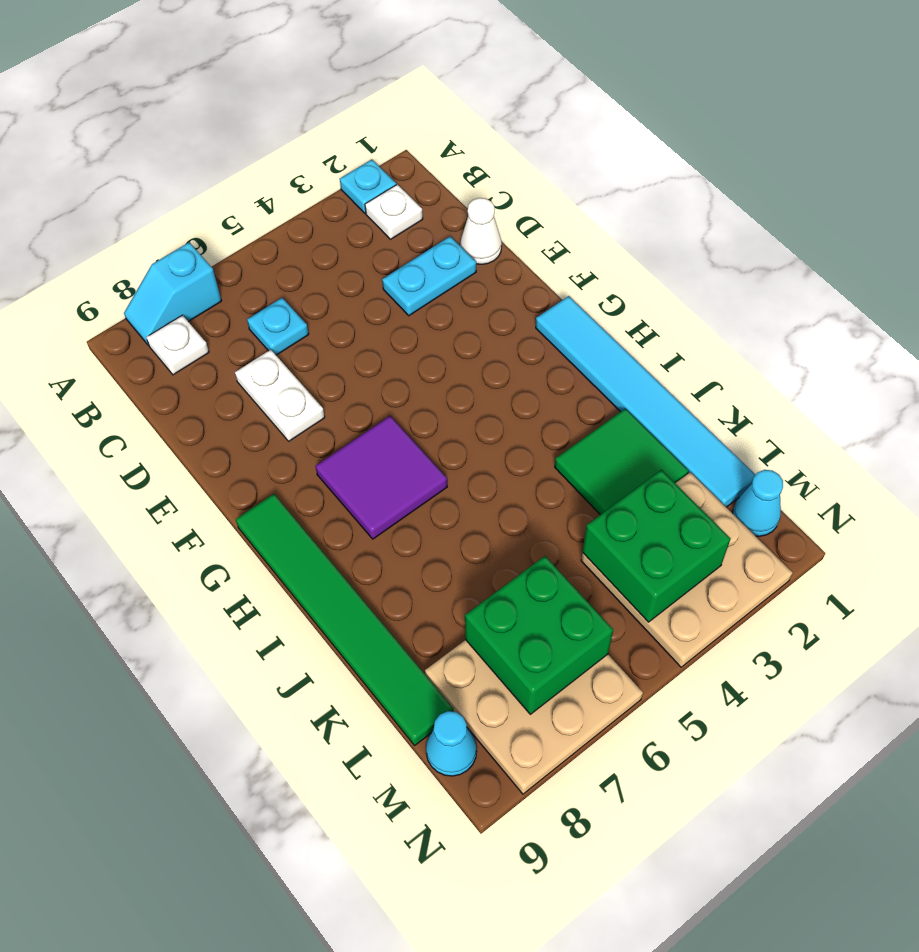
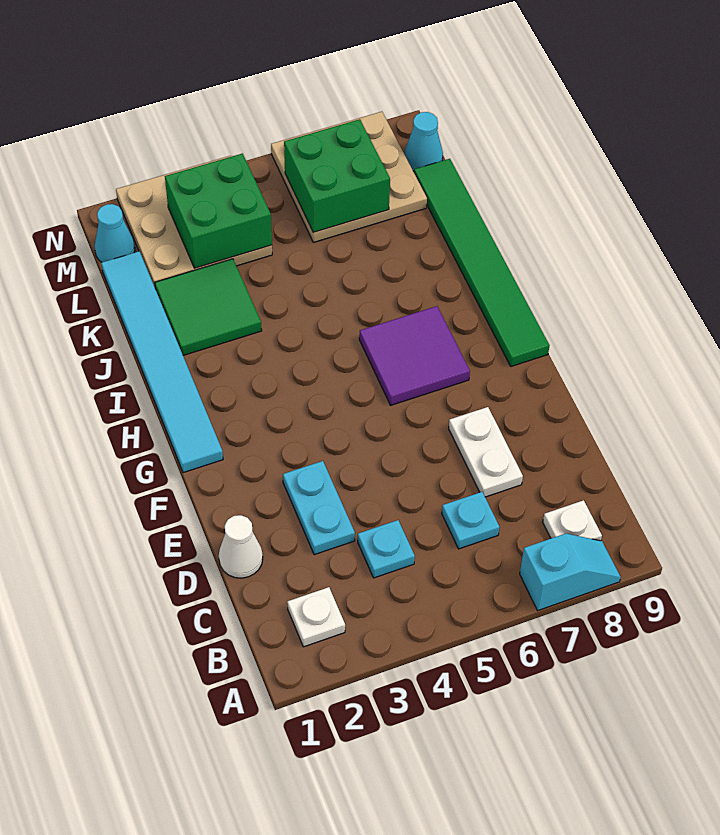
cyan 1x1 plate [340,160,396,213] -> cyan 1x1 plate moved to [358,520,415,578]
cyan 1x2 plate [382,236,476,316] -> cyan 1x2 plate turned to [283,461,355,555]

